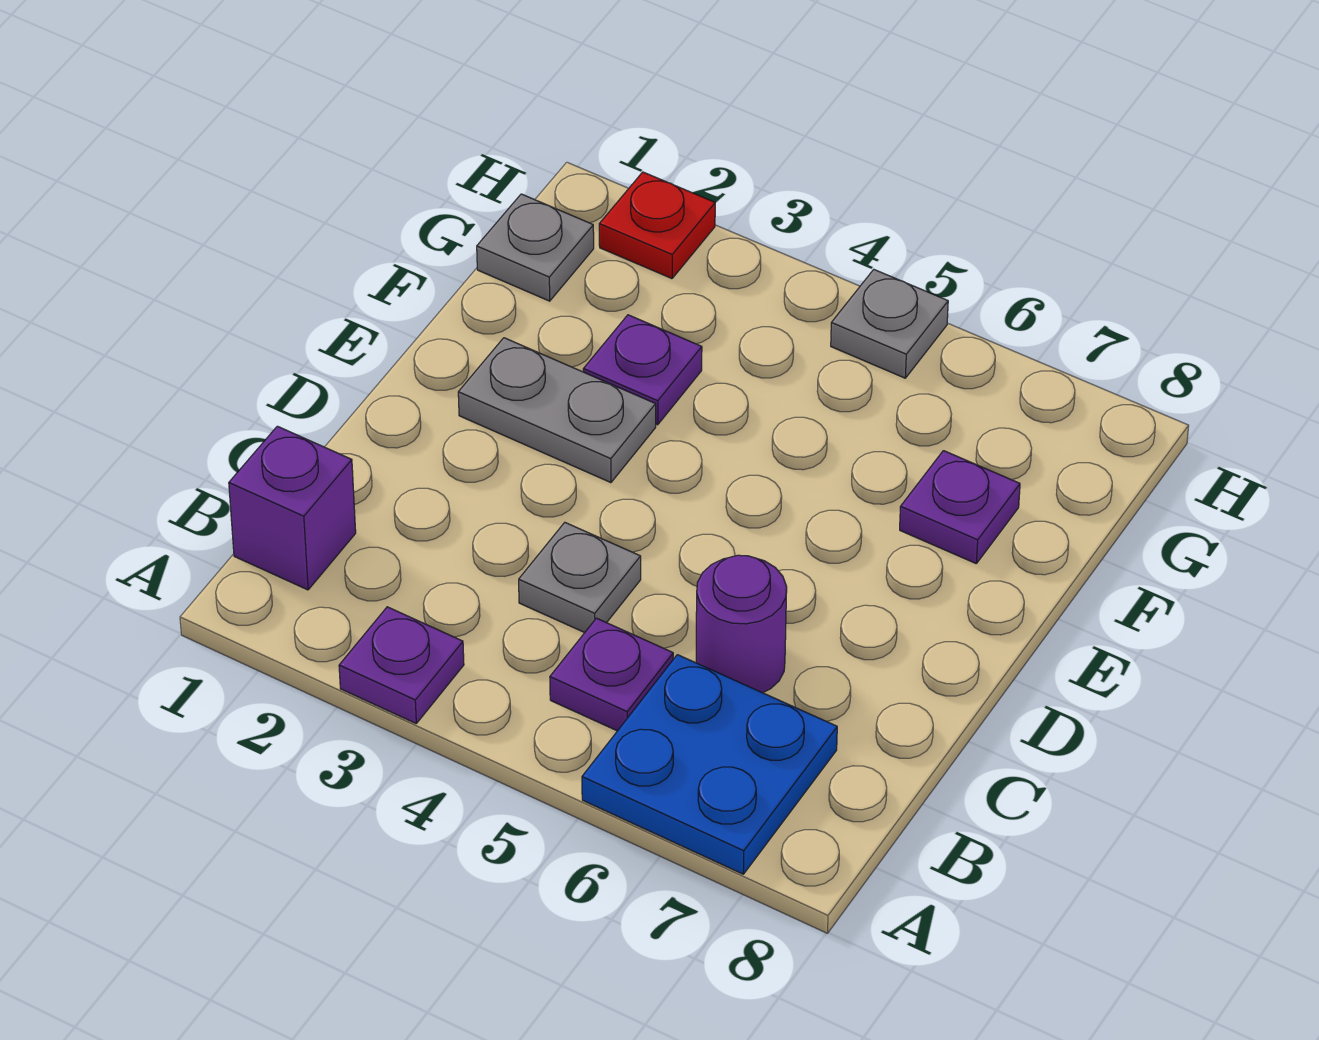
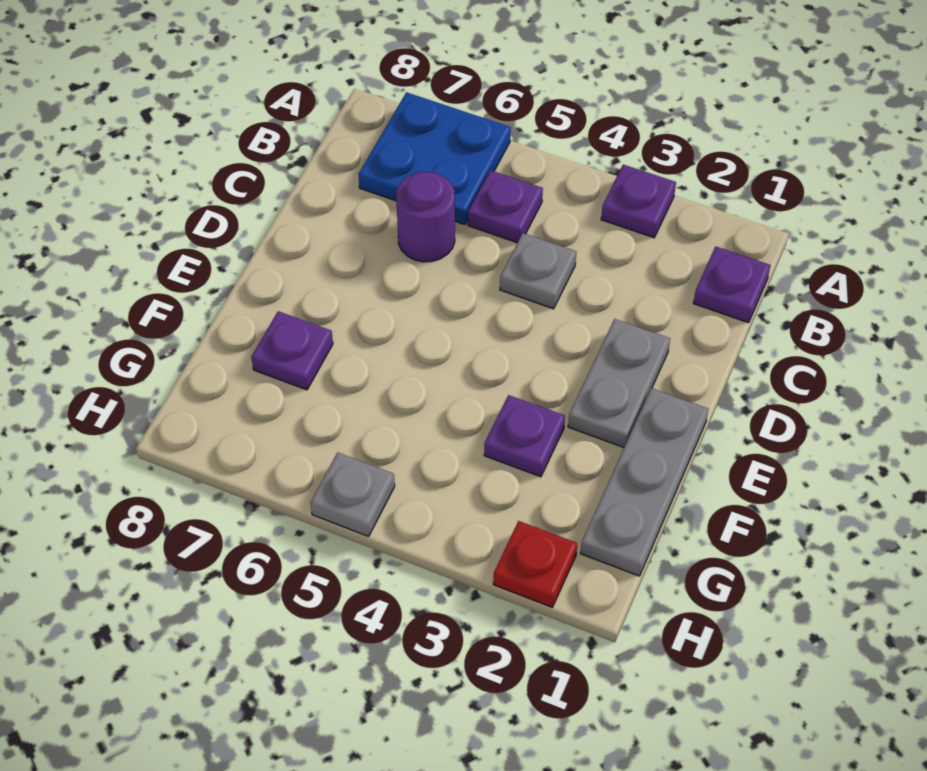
purple 1x1 brick [229,426,356,590] -> purple 1x1 plate [694,247,771,323]
grey 1x2 plate [458,338,656,483] -> grey 1x2 plate turned to [568,319,670,447]
grey 1x1 plate [477,194,594,301] -> grey 1x3 plate [580,388,708,576]

